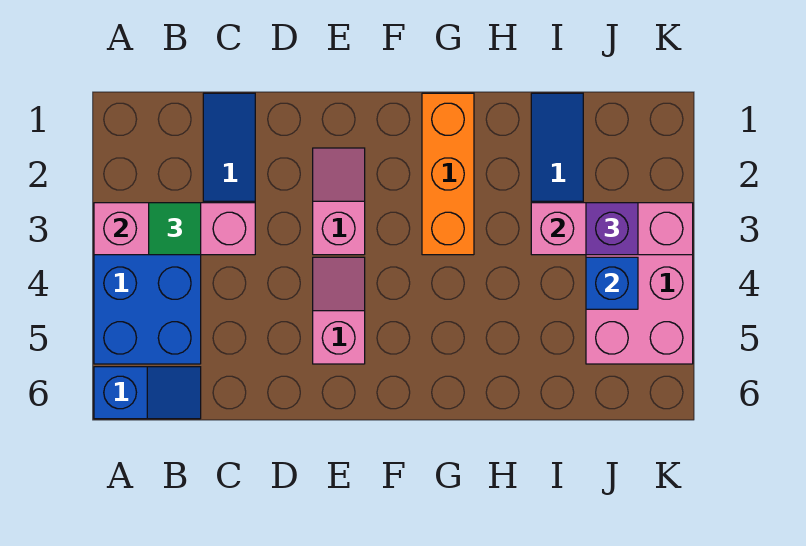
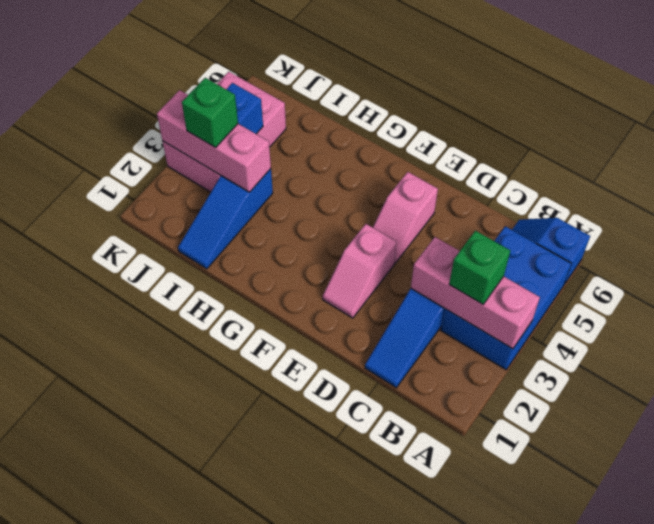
green 1x1 tile [149,203,201,255] -> green 1x1 brick [449,231,510,304]
orange 1x3 brick [422,93,474,255] -> none
purple 1x1 brick [586,203,638,255] -> green 1x1 brick [182,78,238,148]

